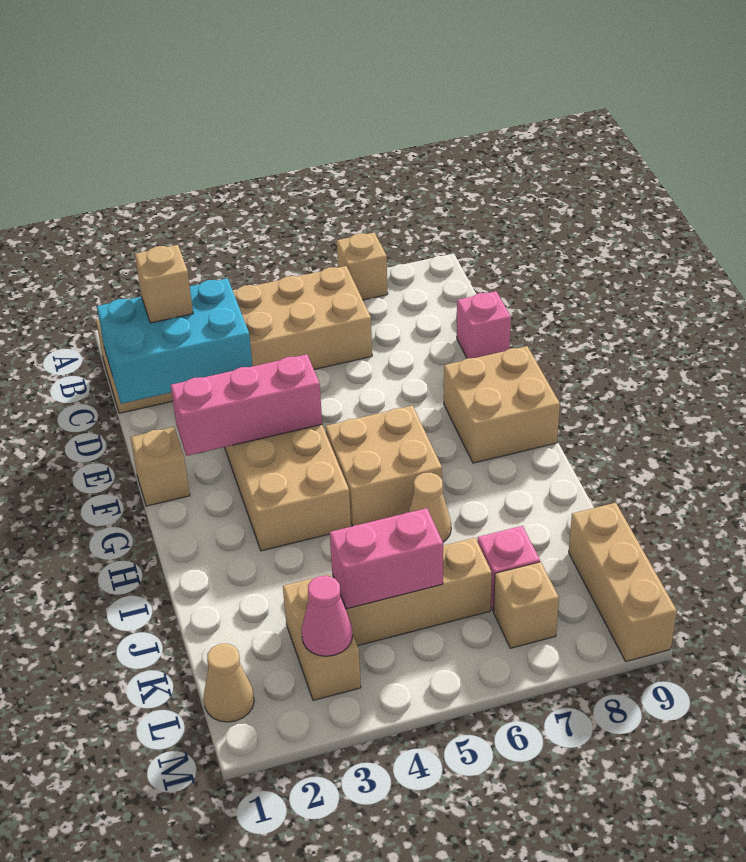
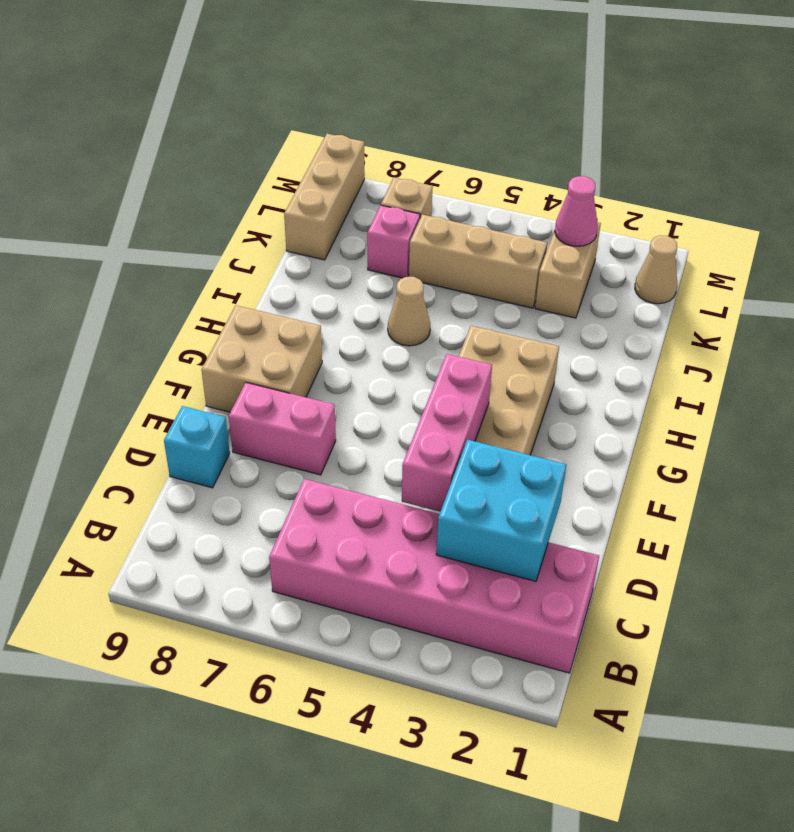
tan 1x1 brick [337,232,388,300] -> none
tan 2x6 brick [96,266,372,413] -> pink 2x6 brick [269,479,599,673]
cyan 2x3 brick [97,278,253,404] -> cyan 2x2 brick [436,440,566,581]
tan 1x1 brick [135,245,193,323] -> none
pink 1x1 brick [457,291,511,358] -> cyan 1x1 brick [164,406,230,488]
tan 1x1 brick [131,427,190,506] -> none
pink 1x3 brick [171,354,322,456] -> pink 1x3 brick turned to [402,354,492,512]
tan 2x2 brick [325,406,442,526] -> none
pink 1x2 brick [330,508,443,609] -> pink 1x2 brick moved to [229,383,336,475]

